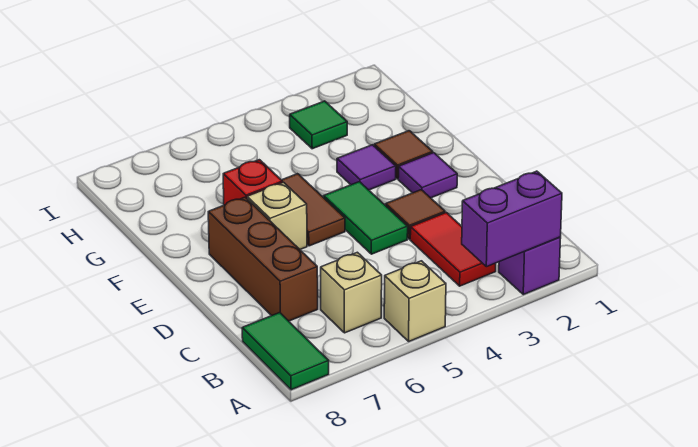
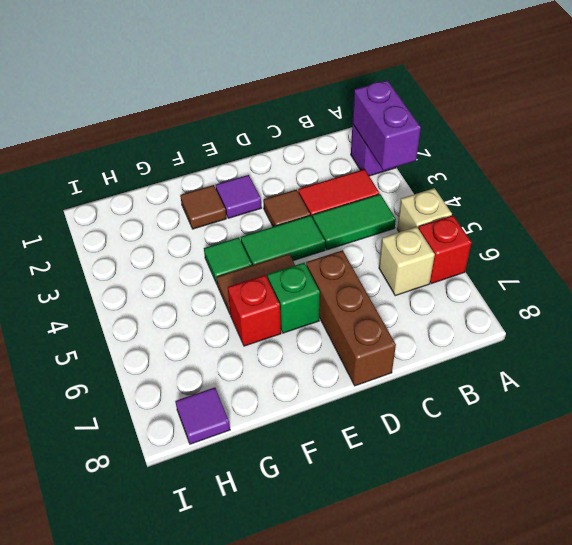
none -> red 1x1 brick [418,215,472,284]
green 1x2 tile [242,313,329,390] -> green 1x2 tile moved to [313,194,396,250]
brown 1x3 brick [208,197,318,321] -> brown 1x3 brick turned to [306,250,396,386]
tan 1x1 brick [247,182,307,249] -> green 1x1 brick [267,263,320,333]
purple 1x1 tile [337,145,396,190] -> purple 1x1 tile moved to [175,387,230,444]
green 1x1 tile [290,101,347,149] -> green 1x1 tile moved to [204,237,252,284]

